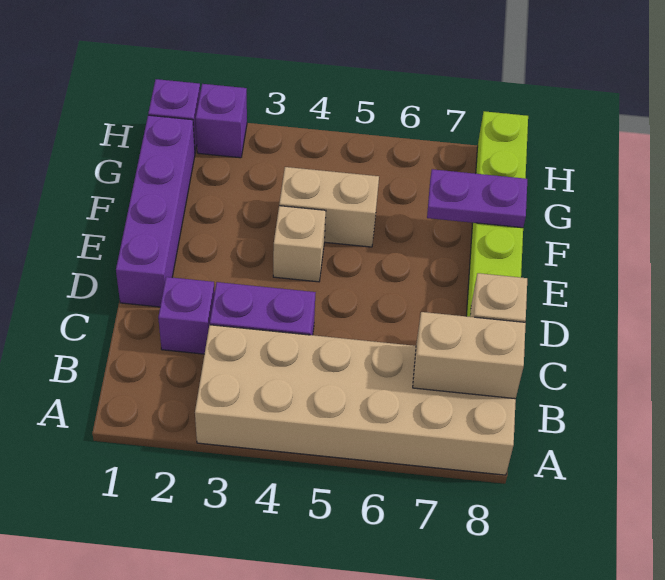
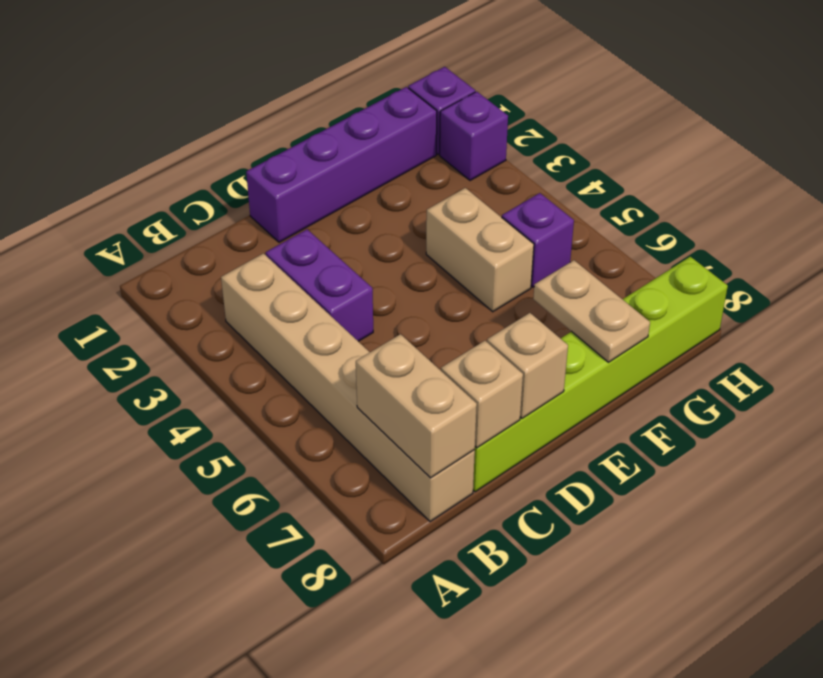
tan 2x6 brick [195,325,516,475] -> tan 1x6 brick [221,253,475,522]
purple 1x1 brick [158,277,215,354] -> purple 1x1 brick moved to [502,193,574,287]
tan 1x1 brick [273,206,326,282] -> tan 1x1 brick moved to [487,313,568,418]
purple 1x2 plate [427,169,527,228] -> tan 1x2 plate [533,260,650,362]

